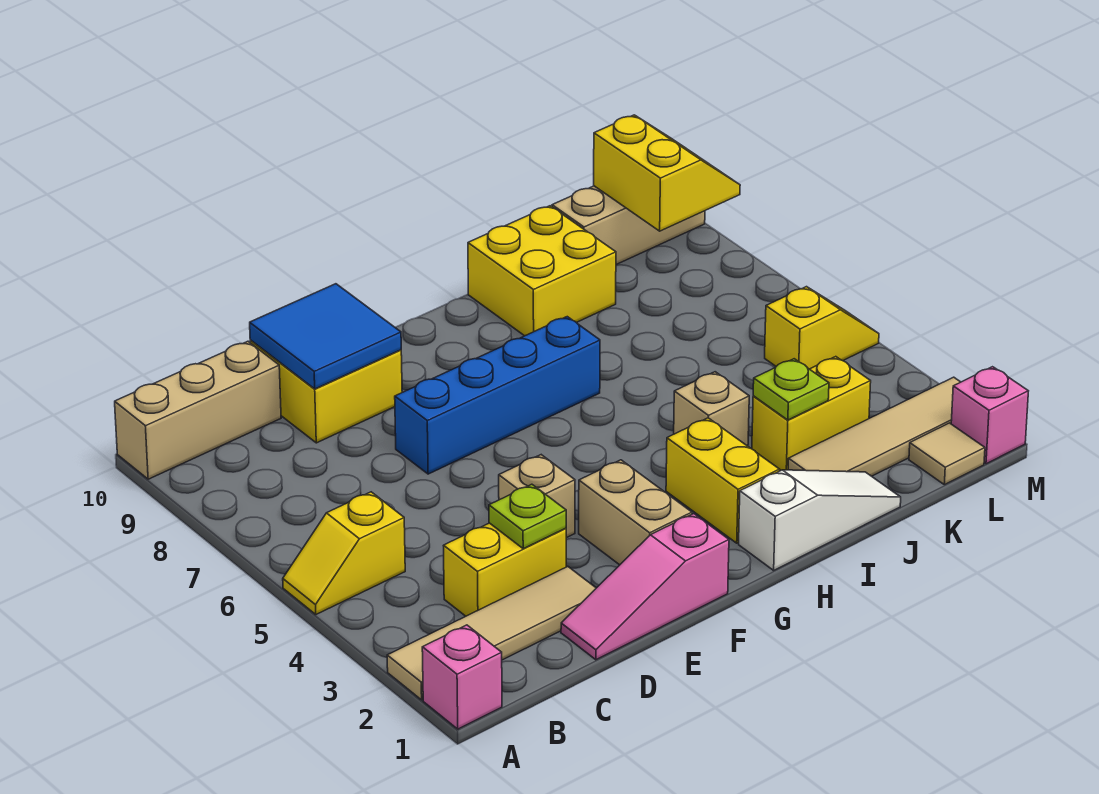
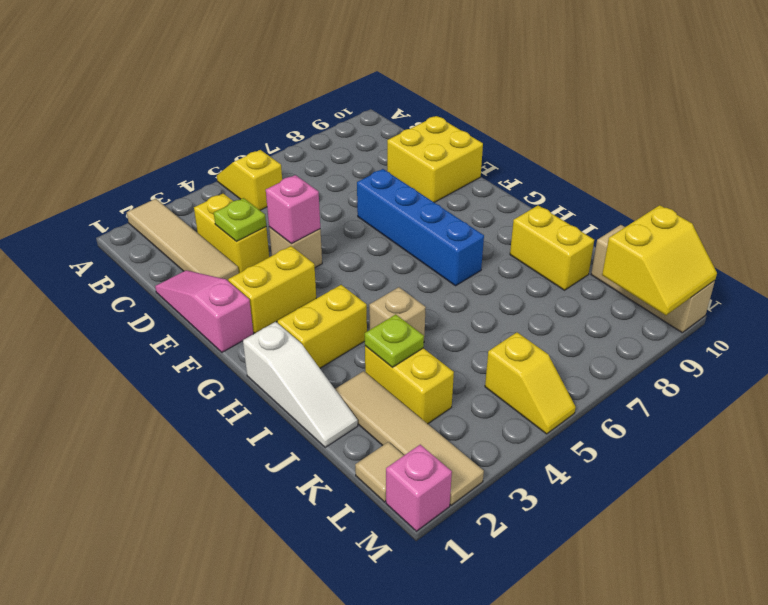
pink 1x1 brick [422,625,502,729] -> pink 1x1 brick moved to [266,175,320,244]
tan 1x3 brick [115,341,281,479] -> none
blue 2x2 tile [250,284,401,389] -> none
tan 1x2 brick [579,460,692,565] -> yellow 1x2 brick [228,246,316,333]
yellow 2x2 brick [468,206,616,336] -> yellow 1x2 brick [510,205,594,290]

